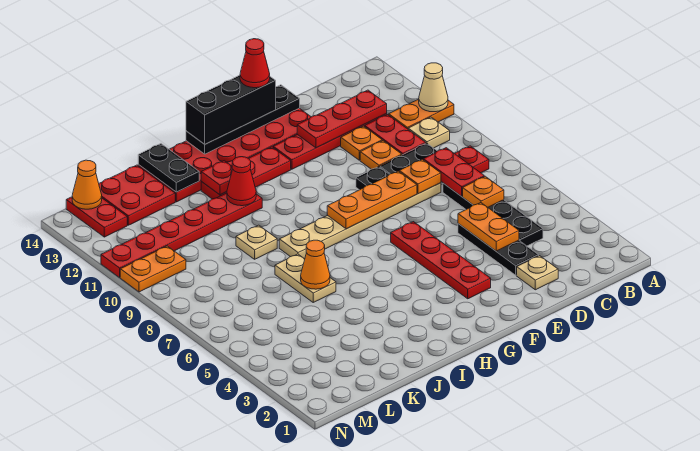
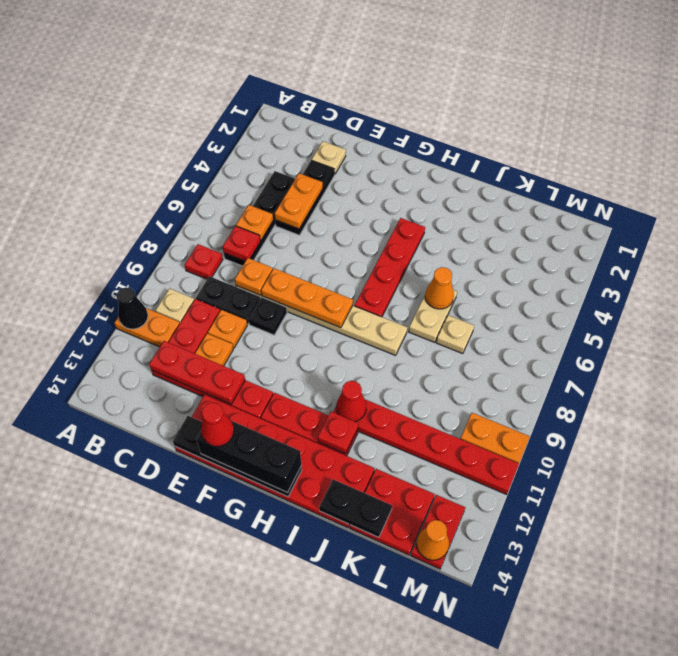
tan 1x1 cone [419,63,448,112] -> black 1x1 cone [116,287,148,329]
red 1x2 plate [423,148,484,196] -> red 1x1 plate [223,226,260,261]
red 1x4 plate [391,222,491,299] -> red 1x4 plate moved to [355,218,425,317]
tan 1x1 plate [236,225,277,259] -> tan 1x1 plate moved to [436,315,474,354]
black 1x2 plate [138,144,199,192] -> black 1x2 plate turned to [319,480,392,538]

